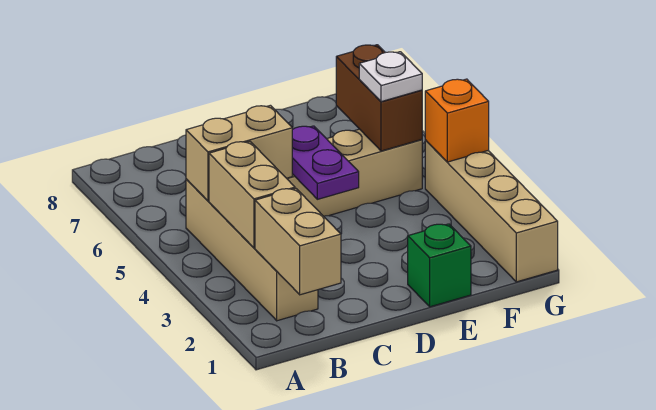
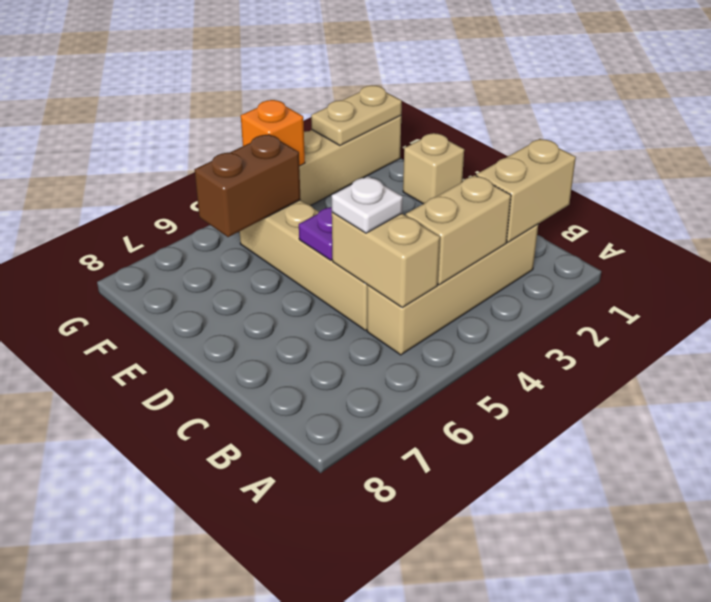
green 1x1 brick [408,224,471,307] -> tan 1x1 brick [403,133,464,204]
white 1x1 plate [359,52,422,102] -> white 1x1 plate moved to [332,176,403,233]
none -> tan 1x2 plate [311,86,402,146]

